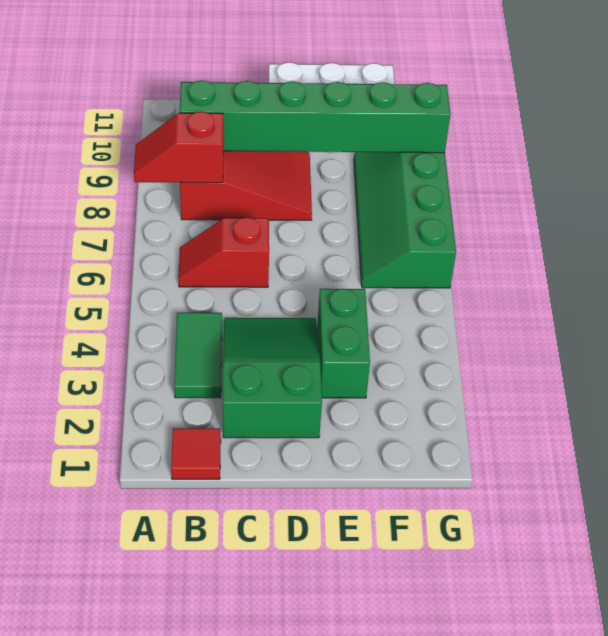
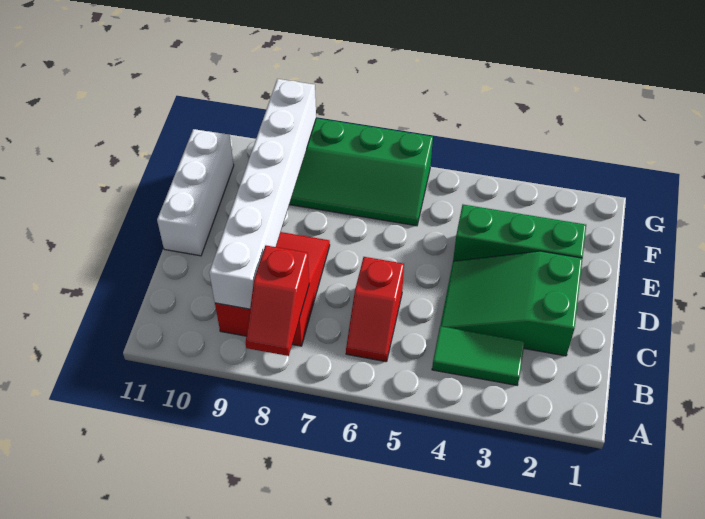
red 1x1 tile [171,428,221,479] -> none
green 1x6 brick [180,81,450,153] -> white 1x6 brick [209,79,316,309]
green 1x2 brick [318,289,370,398] -> green 1x3 brick [453,205,586,261]

